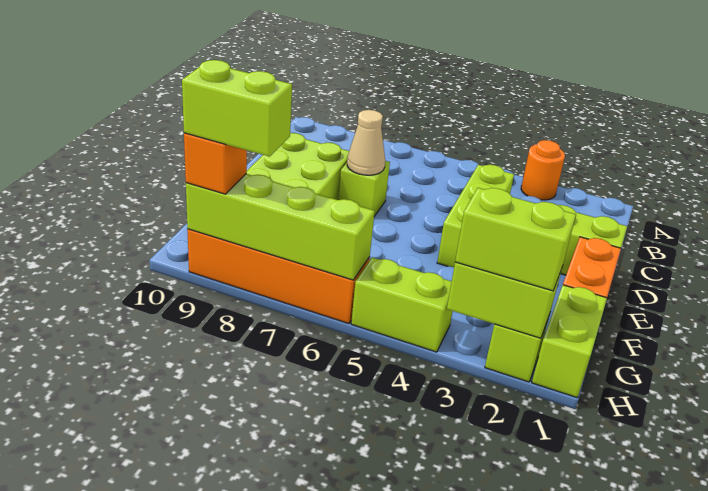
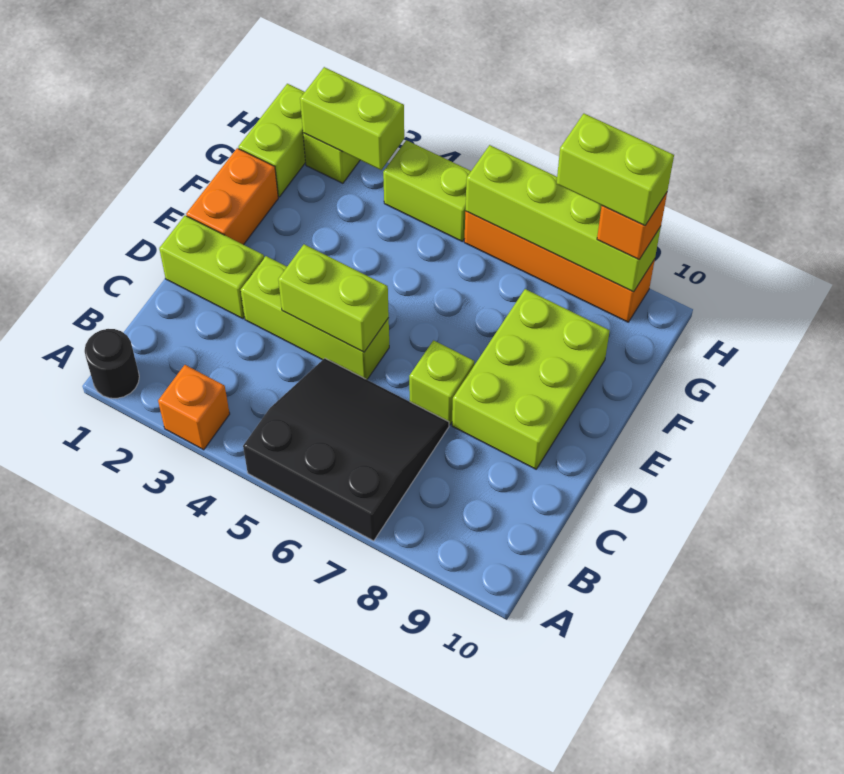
none -> black 1x1 round brick [85,329,139,398]
orange 1x1 round brick [521,140,565,200] -> orange 1x1 brick [158,365,230,450]
none -> black 3x3 slope [243,358,449,541]
lime 1x3 brick [437,165,514,267] -> lime 1x3 brick turned to [241,256,389,380]
tan 1x1 cone [347,110,385,175] -> none
lime 1x2 brick [455,188,576,291] -> lime 1x2 brick moved to [278,244,389,352]

